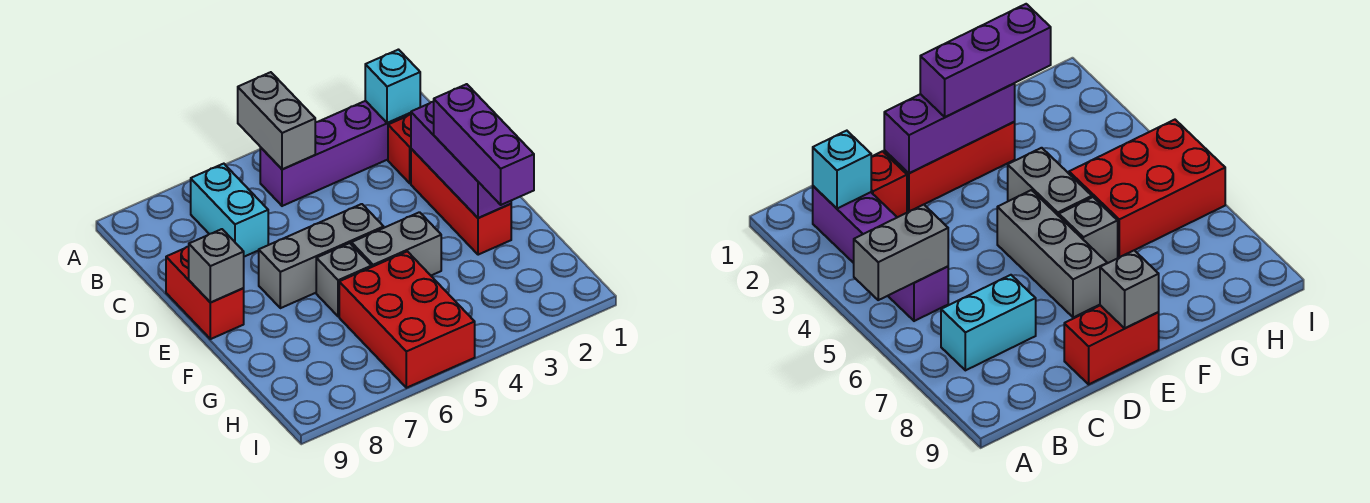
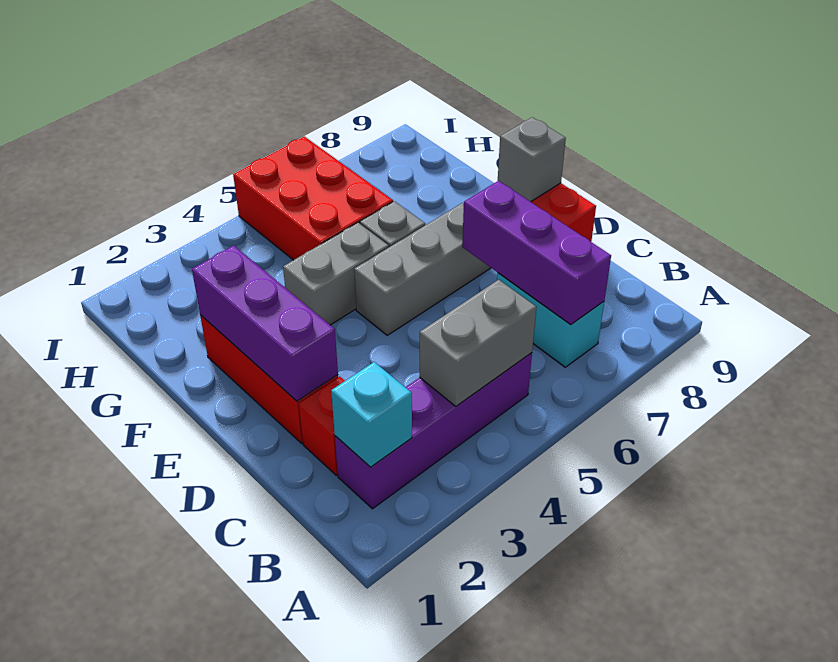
grey 1x2 brick [238,72,315,169] -> grey 1x2 brick turned to [420,280,537,406]
purple 1x3 brick [434,84,534,205] -> purple 1x3 brick moved to [462,181,611,324]

